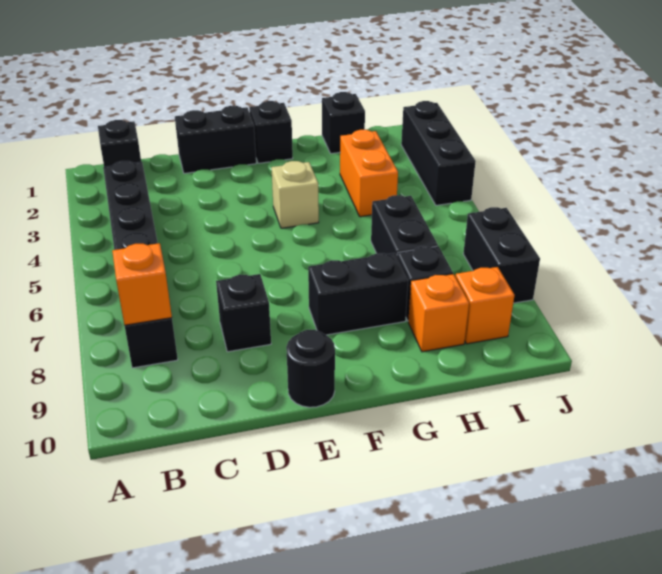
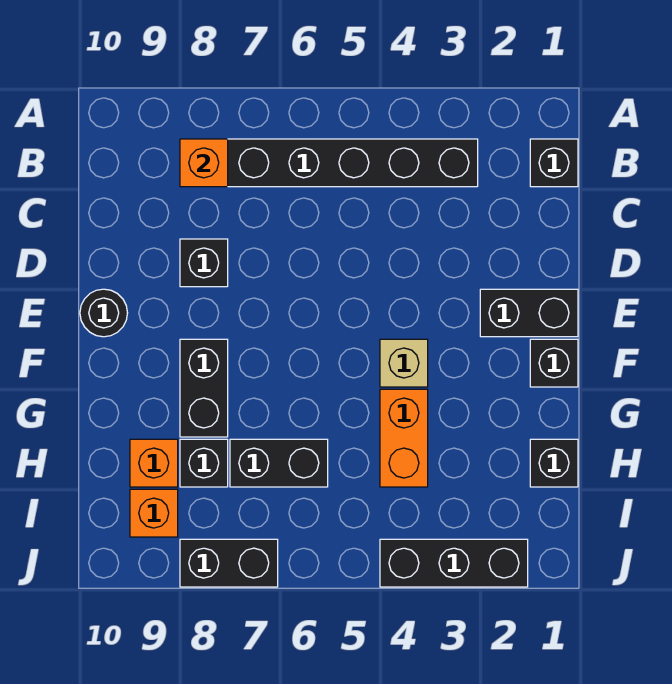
black 1x2 brick [175,106,256,173] -> black 1x2 brick turned to [480,289,578,337]
orange 1x2 brick [340,130,398,217] -> orange 1x2 brick turned to [380,389,428,487]

